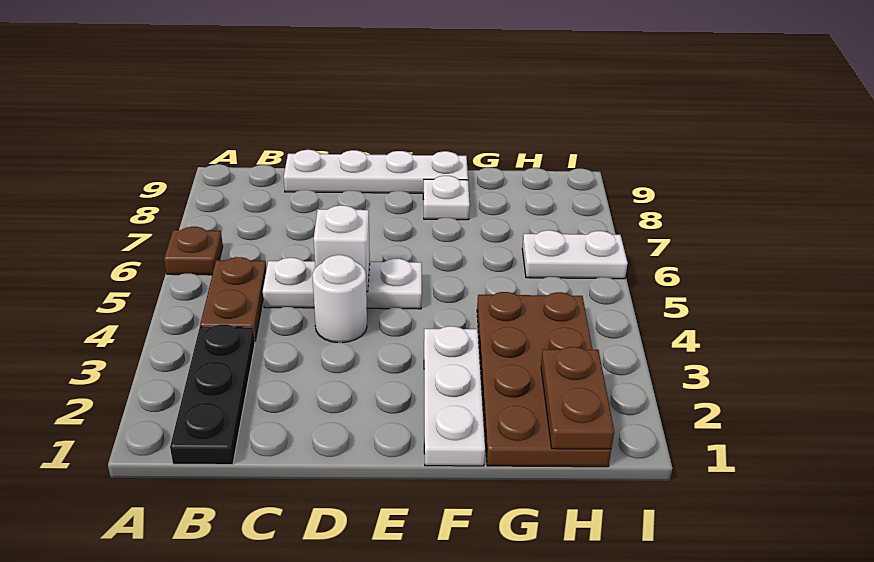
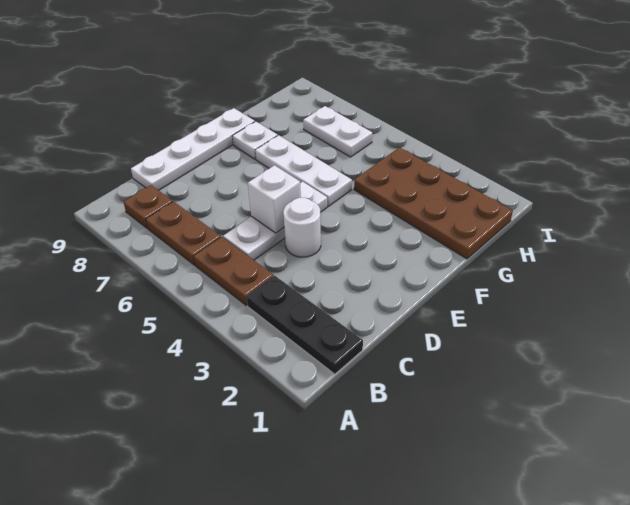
brown 1x1 plate [164,227,223,275] -> brown 1x1 plate moved to [124,185,173,228]
white 1x3 plate [424,326,485,466] -> white 1x3 plate moved to [255,135,352,206]
brown 1x2 plate [541,347,614,449] -> brown 1x2 plate moved to [146,202,221,265]
white 1x2 plate [522,230,628,279] -> white 1x2 plate turned to [303,106,372,157]

